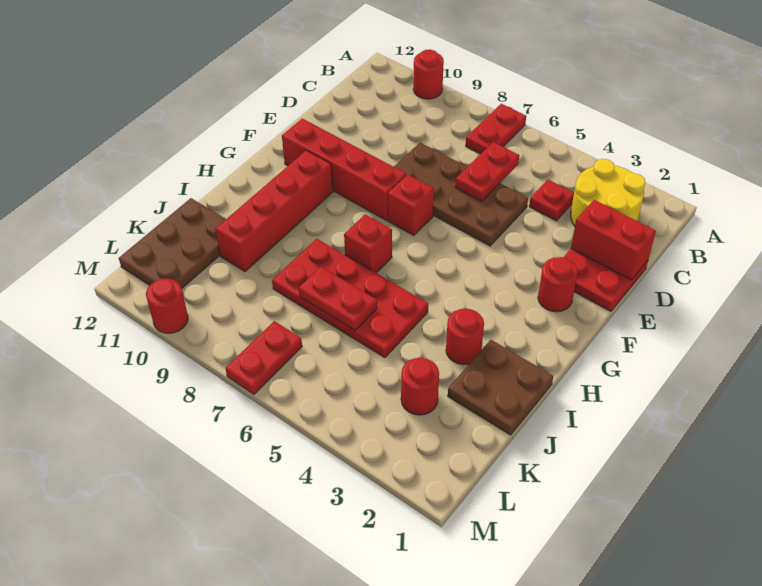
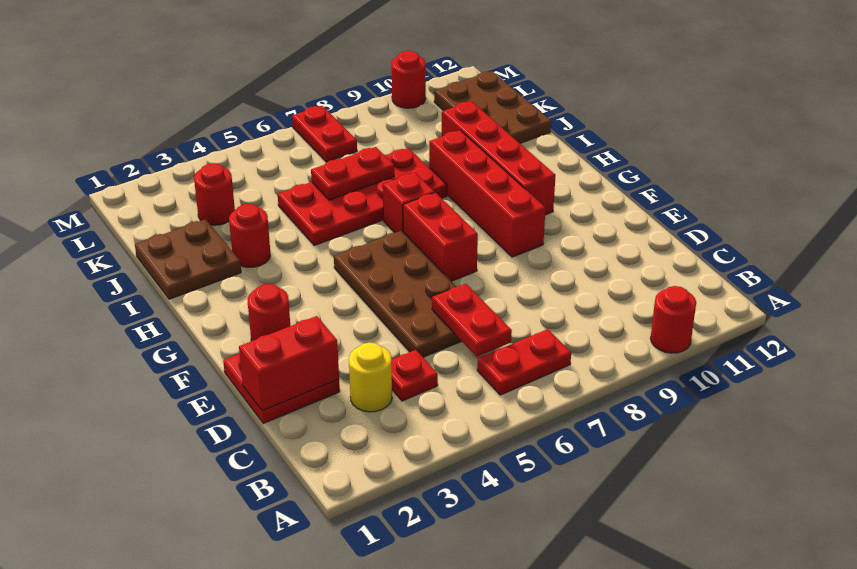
red 1x2 plate [466,104,526,154] -> red 1x2 plate turned to [477,329,571,395]
yellow 2x2 round brick [571,159,646,226] -> yellow 1x1 round brick [349,342,392,412]
brown 2x4 plate [394,143,528,246] -> brown 2x4 plate turned to [334,231,462,357]
red 1x1 brick [388,174,434,236] -> red 1x2 brick [403,193,478,281]
red 1x4 brick [282,119,406,220] -> red 1x4 brick turned to [429,130,546,257]

